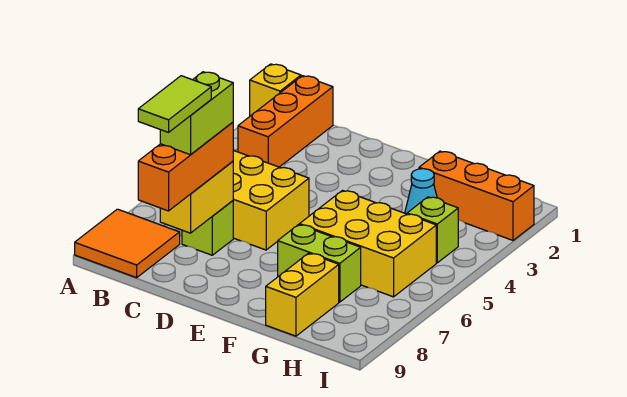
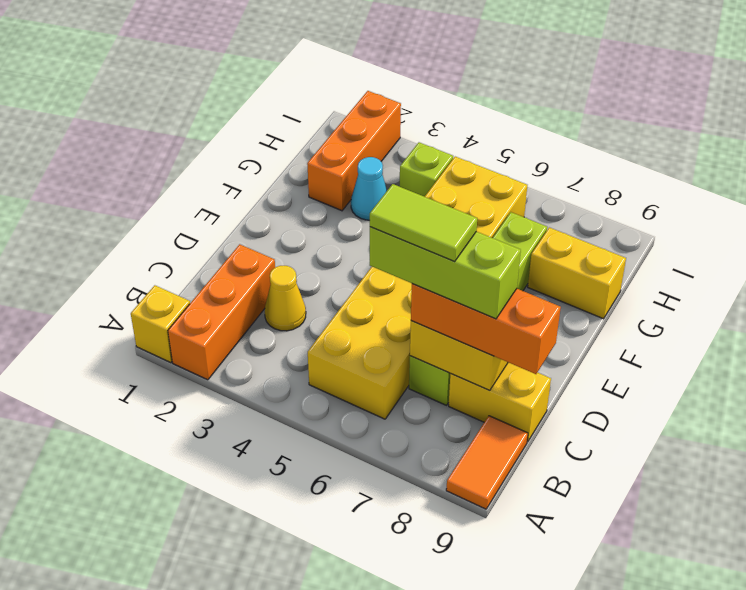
orange 2x2 tile [75,209,180,278] -> orange 1x2 tile [446,416,528,509]
orange 1x3 brick [238,76,333,167] -> orange 1x3 brick turned to [168,244,275,380]
none -> yellow 1x1 cone [265,266,306,331]
lime 1x2 brick [160,72,233,155] -> lime 1x3 brick [370,227,521,319]
none -> yellow 1x2 brick [449,362,551,442]
lime 1x2 tile [138,76,211,132] -> lime 1x2 tile moved to [370,184,477,262]

